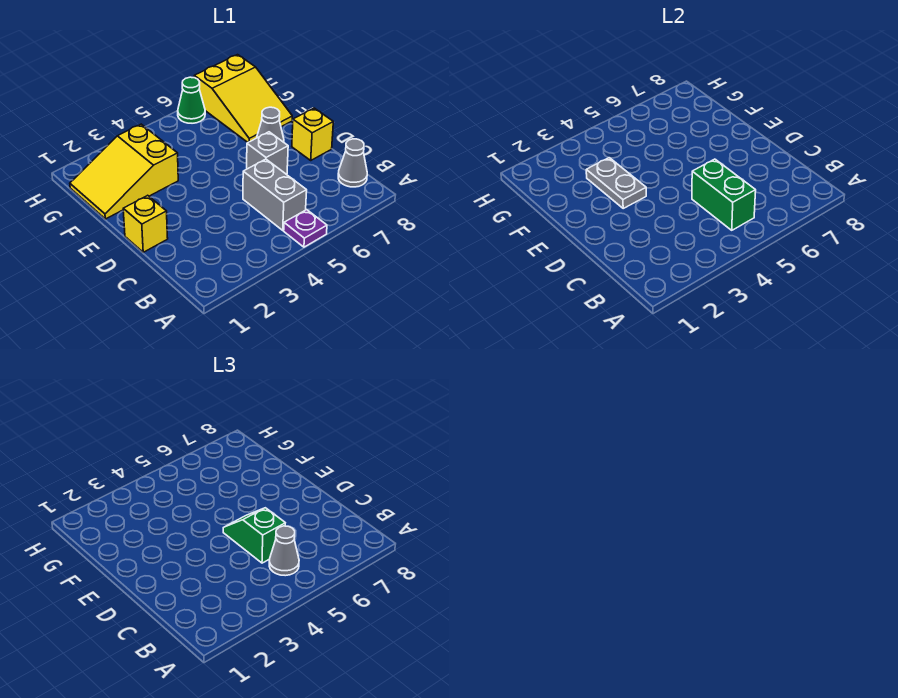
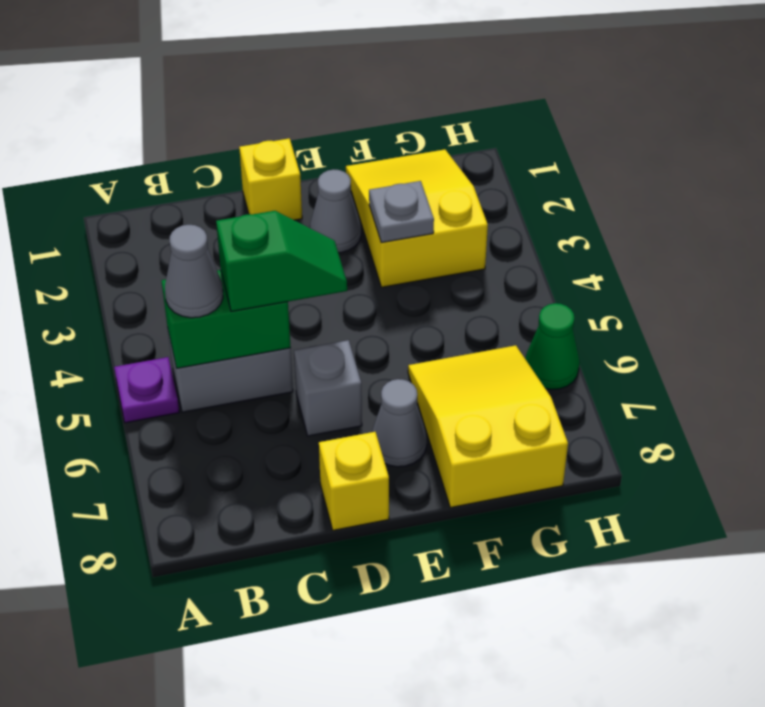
grey 1x1 cone [338,139,367,187] -> grey 1x1 cone moved to [310,169,361,253]
grey 1x2 plate [586,158,646,208] -> grey 1x1 plate [369,181,434,243]
yellow 2x3 slope [194,55,292,142] -> yellow 2x3 slope turned to [408,345,568,508]

